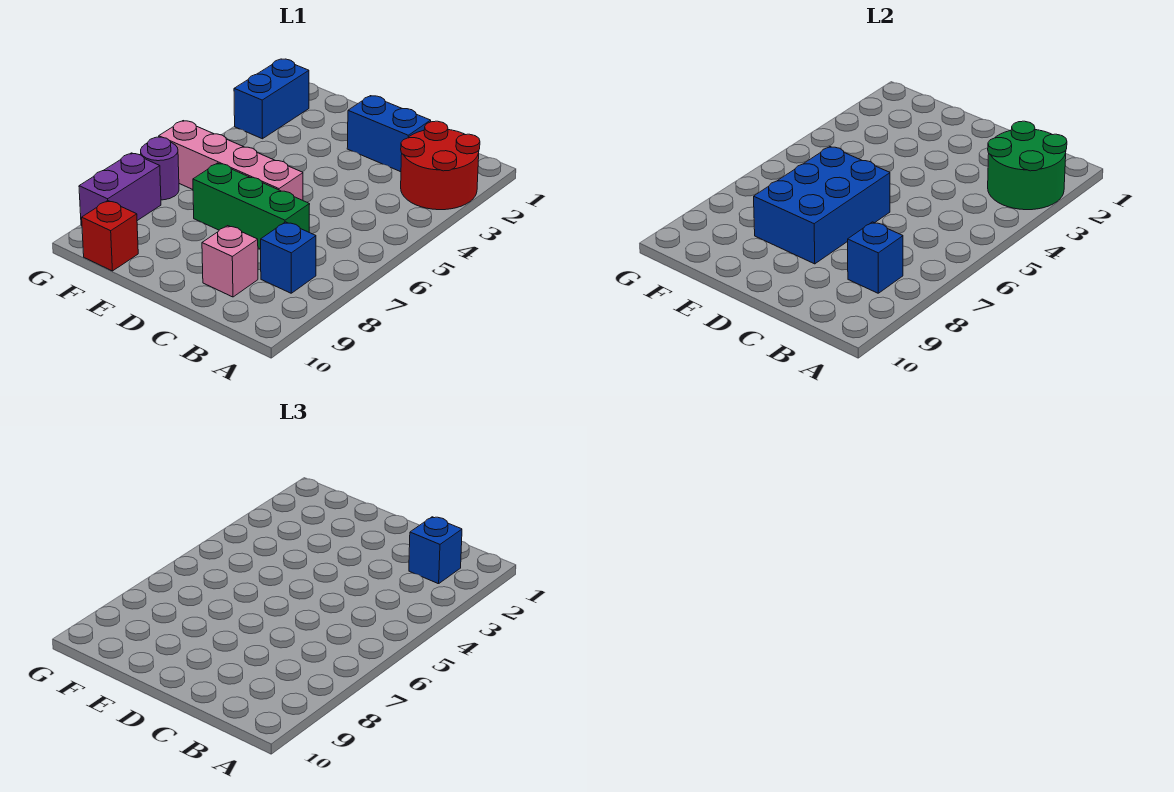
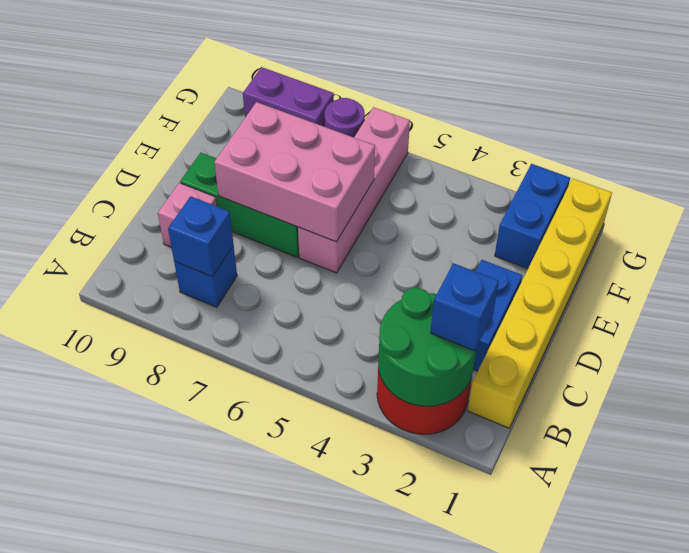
none -> yellow 1x6 brick [468,179,612,428]
green 1x3 brick [193,163,310,249] -> green 1x3 brick turned to [180,153,299,257]
blue 2x3 brick [754,147,890,264] -> pink 2x3 brick [214,102,375,242]
red 1x1 brick [82,201,138,271] -> none
blue 1x2 brick [234,59,309,139] -> blue 1x2 brick turned to [495,164,570,269]

